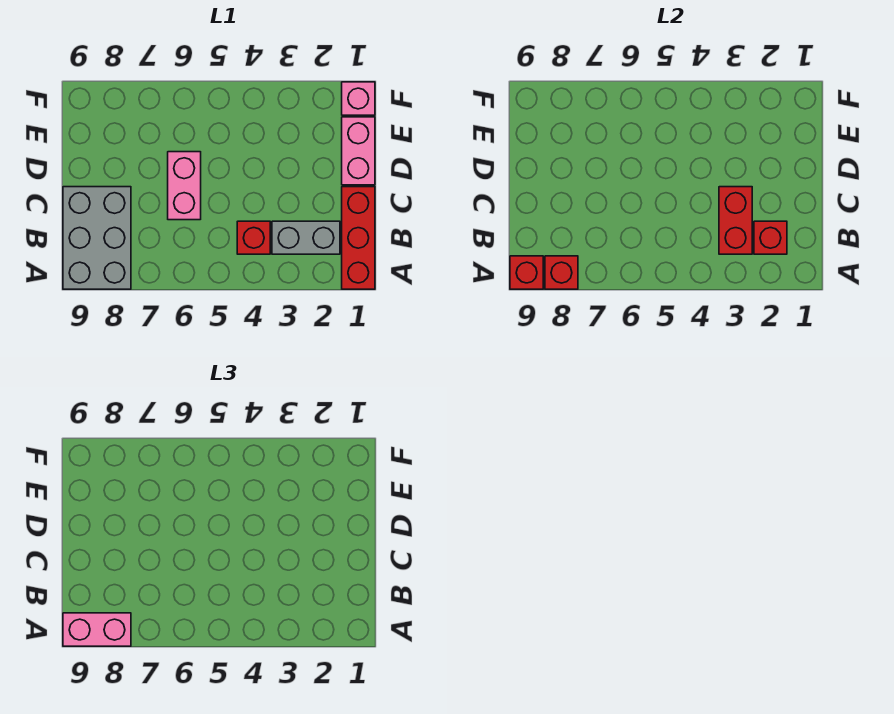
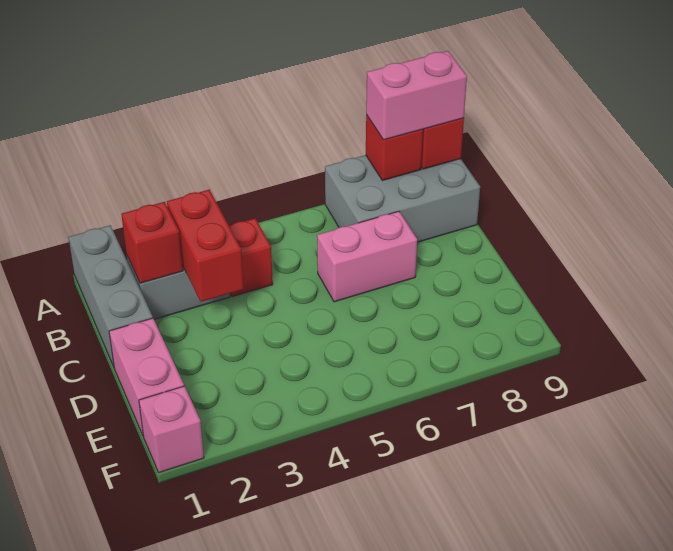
red 1x3 brick [342,187,375,289] -> grey 1x3 brick [69,225,153,367]
grey 2x3 brick [63,187,131,289] -> grey 2x3 brick turned to [325,155,480,242]
pink 1x2 brick [168,152,201,220] -> pink 1x2 brick turned to [317,211,417,302]

